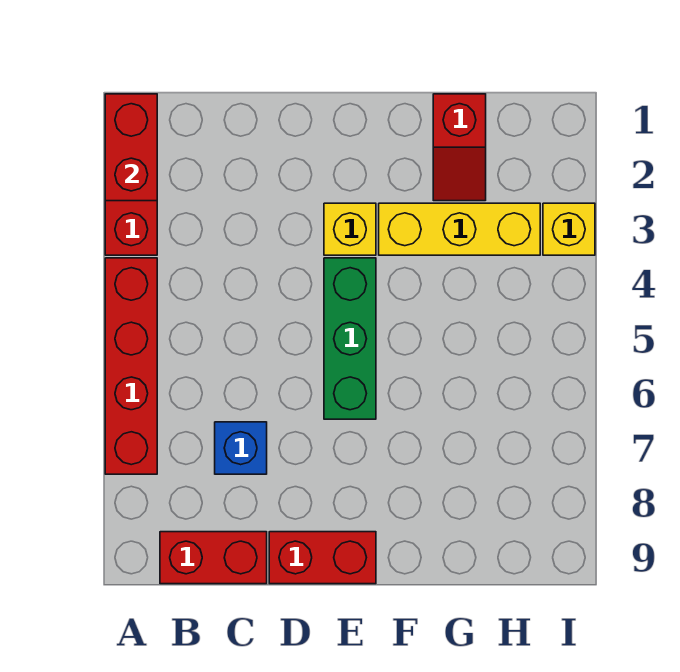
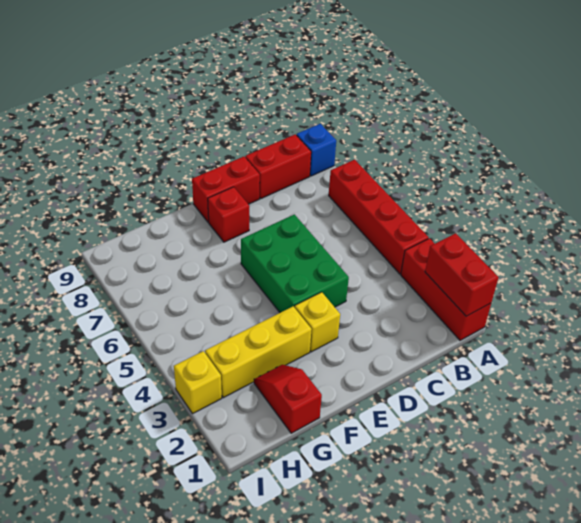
blue 1x1 brick [215,422,267,474] -> blue 1x1 brick moved to [297,124,336,176]
green 1x3 brick [324,258,376,419] -> green 2x3 brick [241,214,349,313]
none -> red 1x1 brick [208,187,249,242]

